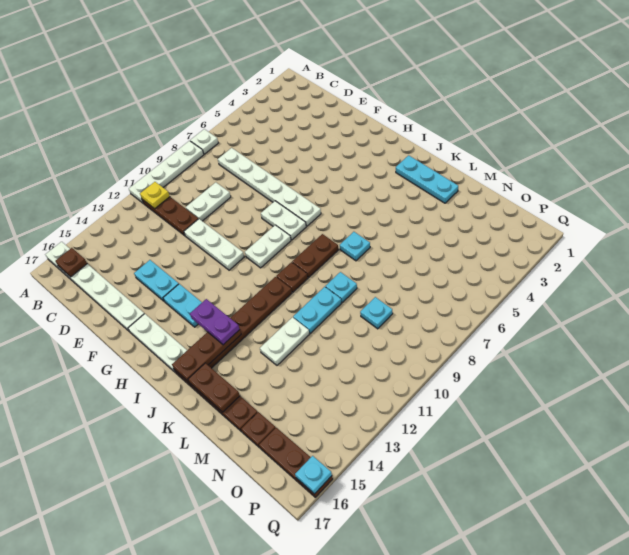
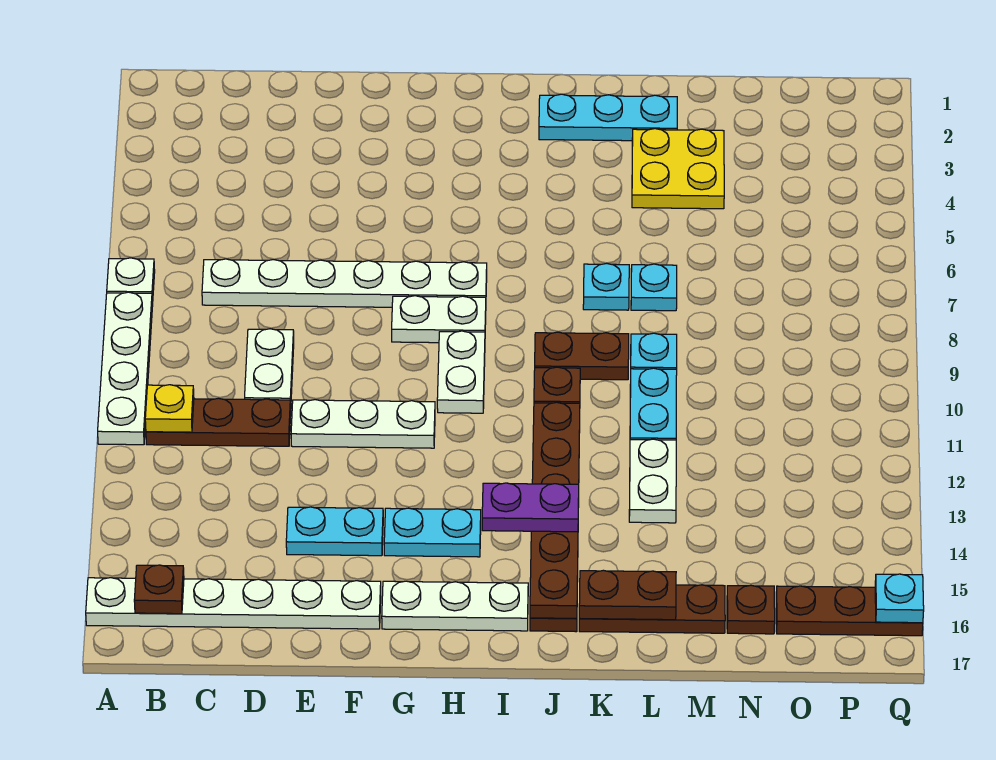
brown 1x2 plate [292,234,339,278] -> brown 1x2 plate turned to [535,332,629,380]
none -> yellow 2x2 plate [632,129,724,209]
cyan 1x1 plate [360,297,393,329] -> cyan 1x1 plate moved to [631,264,677,311]

